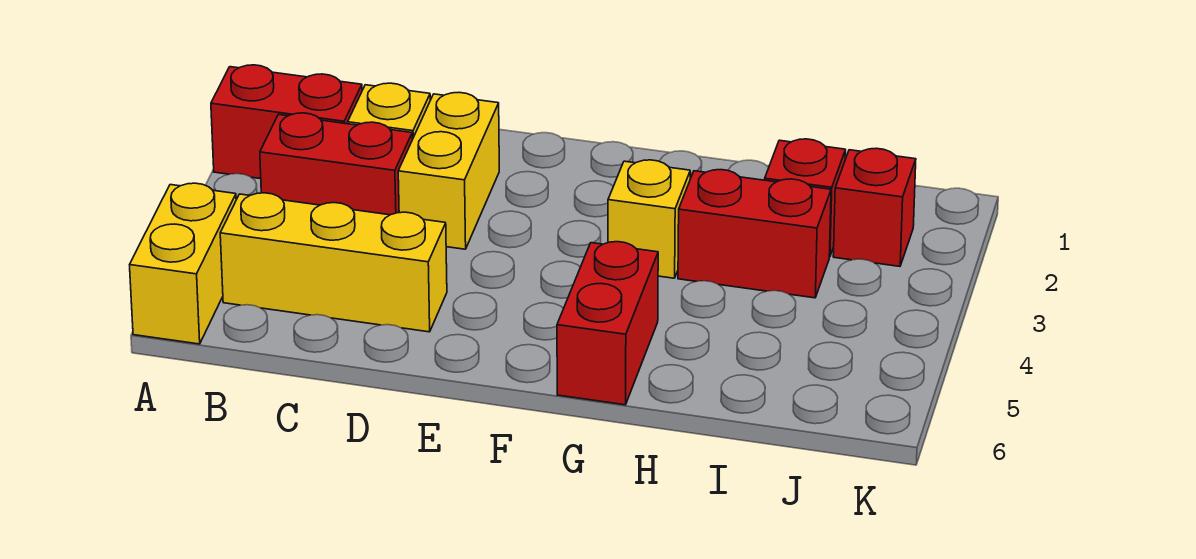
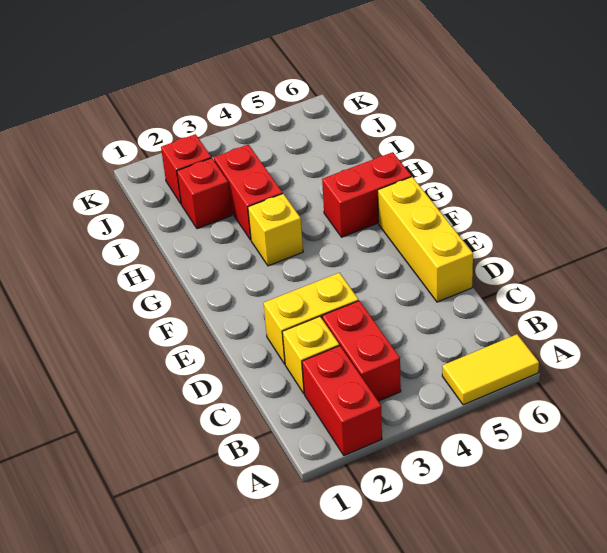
yellow 1x2 brick [130,183,236,344] -> yellow 1x2 tile [442,334,539,405]
yellow 1x3 brick [220,193,447,332] -> yellow 1x3 brick moved to [378,177,473,302]

